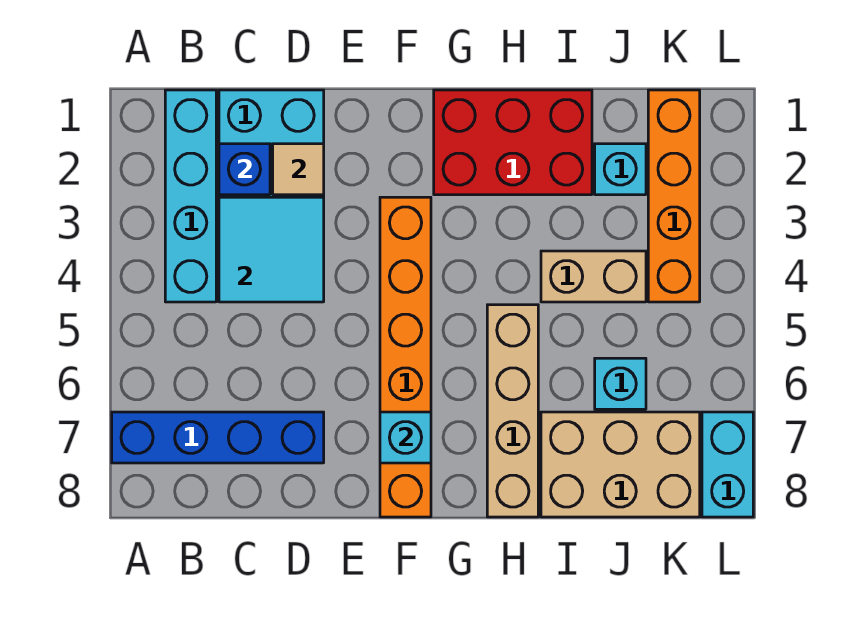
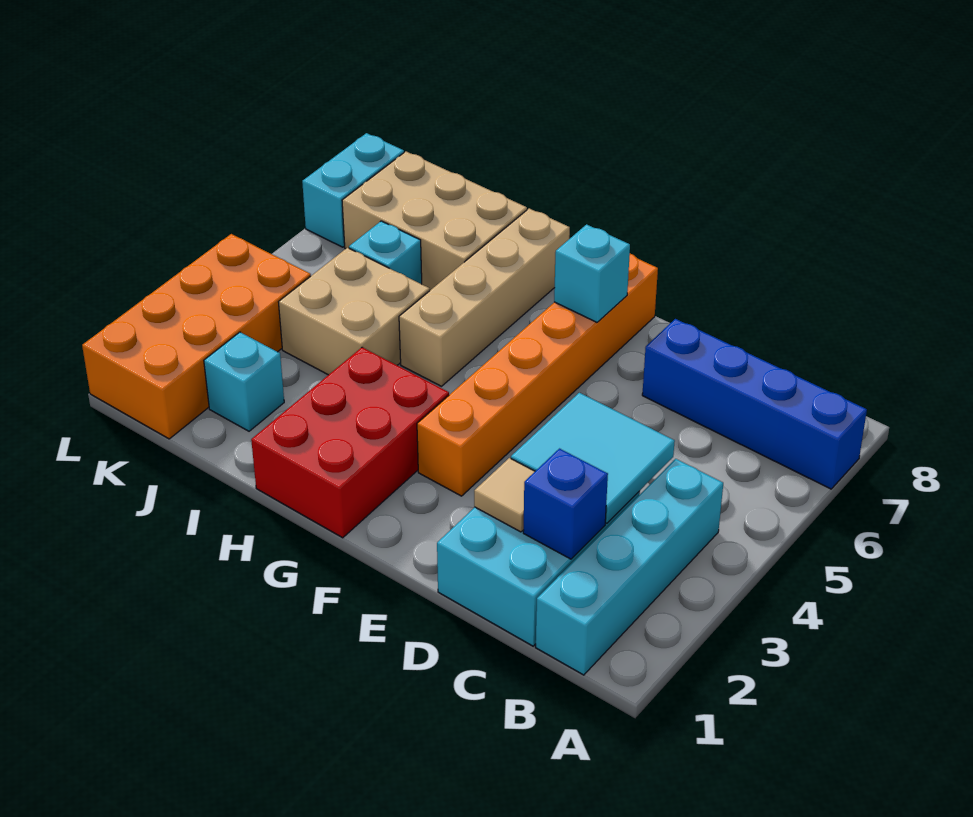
red 2x3 brick [434,90,592,195] -> red 2x3 brick turned to [251,347,449,538]
tan 1x2 brick [541,251,646,302] -> tan 2x2 brick [279,248,430,375]
orange 1x4 brick [648,90,700,302] -> orange 2x4 brick [82,234,311,439]

